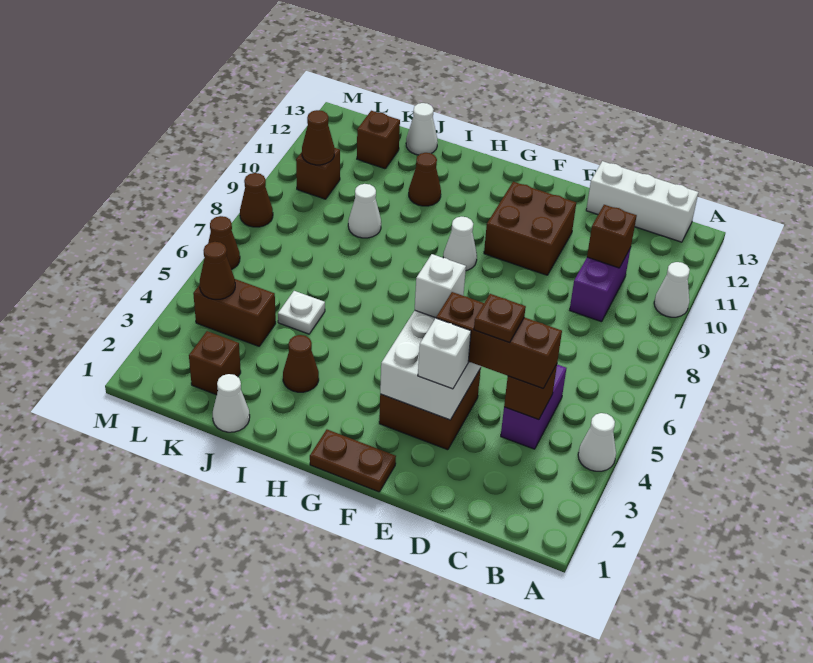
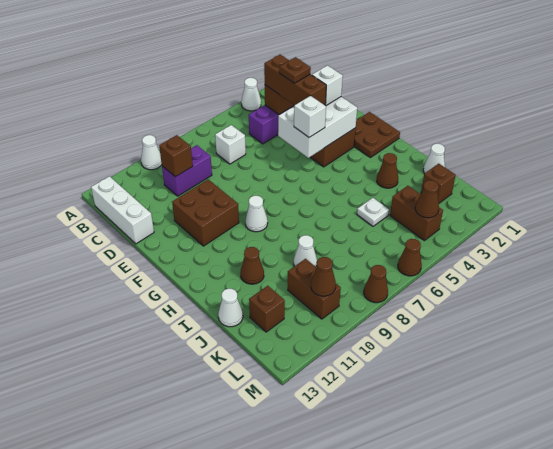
none -> white 1x1 brick [215,125,246,164]
brown 1x2 plate [310,430,396,492] -> brown 2x2 plate [354,112,400,158]
brown 1x1 brick [296,148,340,199] -> brown 1x2 brick [288,259,341,319]

